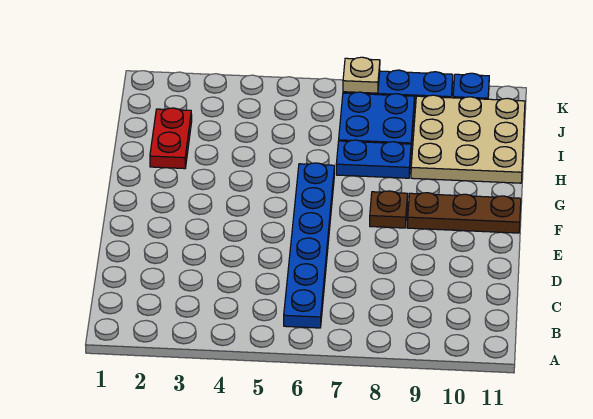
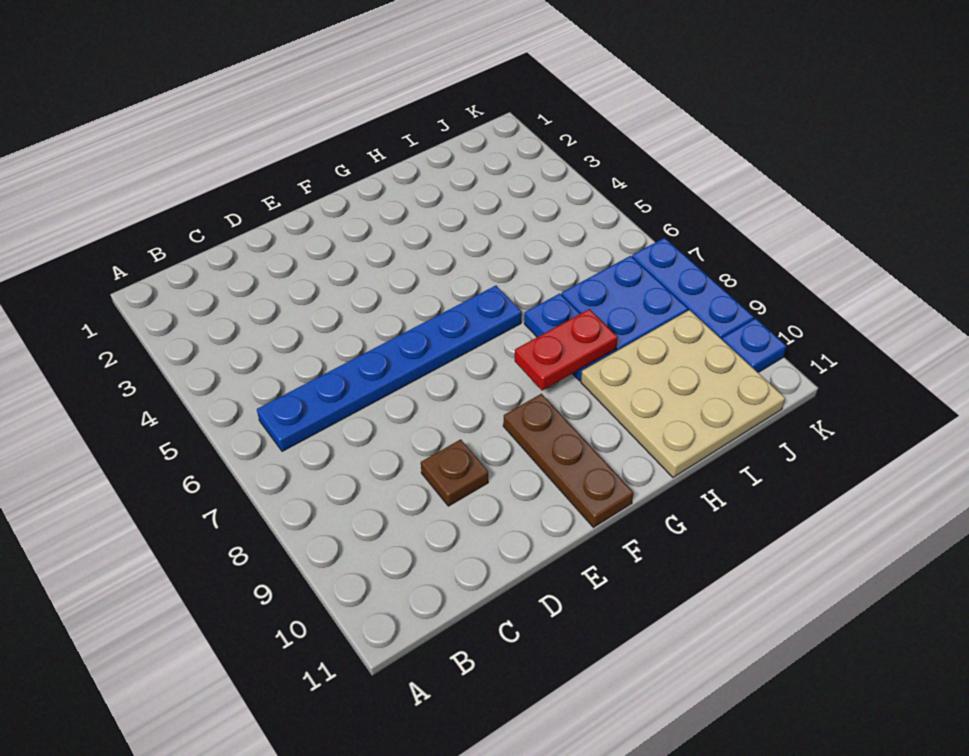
brown 1x1 plate [370,191,408,228] -> brown 1x1 plate moved to [421,439,488,506]
red 1x2 plate [150,108,192,169] -> red 1x2 plate moved to [515,309,618,390]
tan 1x1 plate [343,57,380,93] -> none

